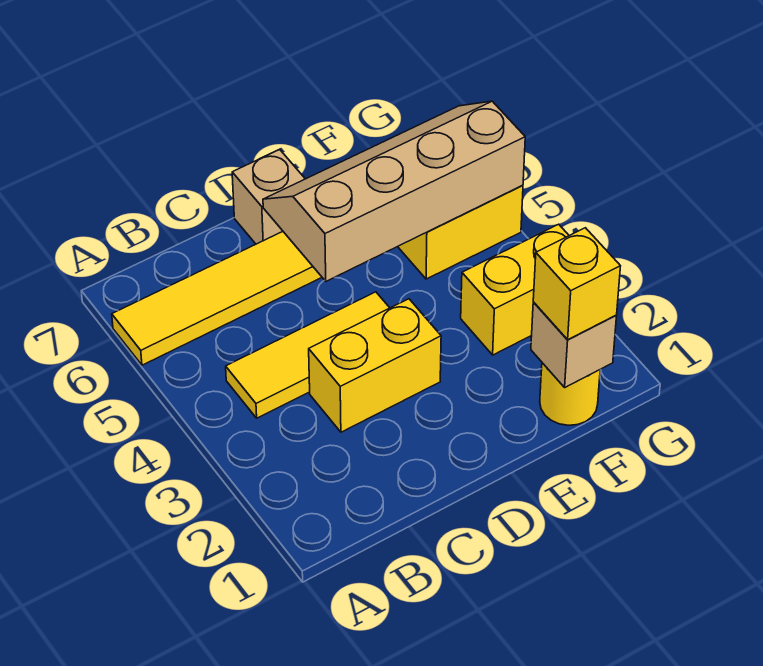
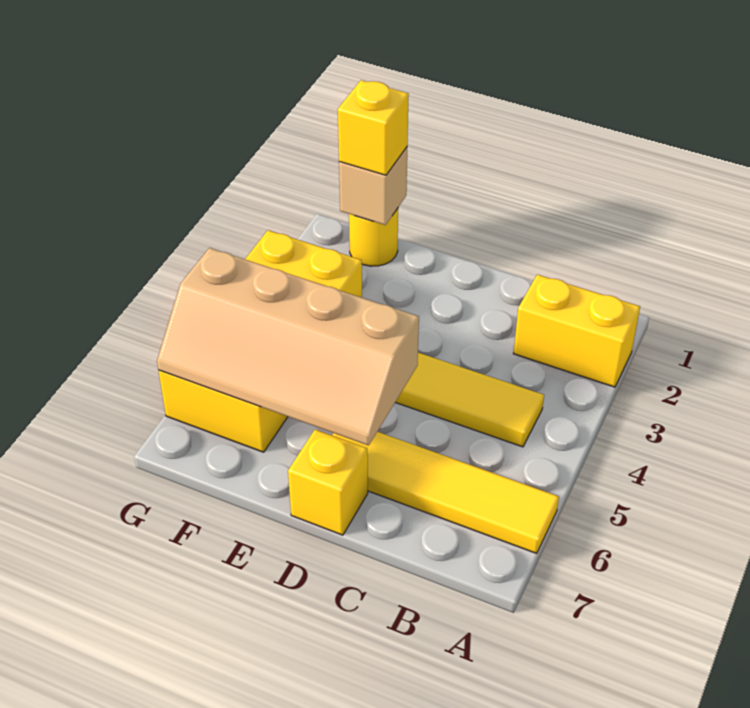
yellow 1x2 brick [309,299,441,432] -> yellow 1x2 brick moved to [513,275,640,387]
tan 1x1 brick [232,150,305,244] -> yellow 1x1 brick [288,429,368,535]

